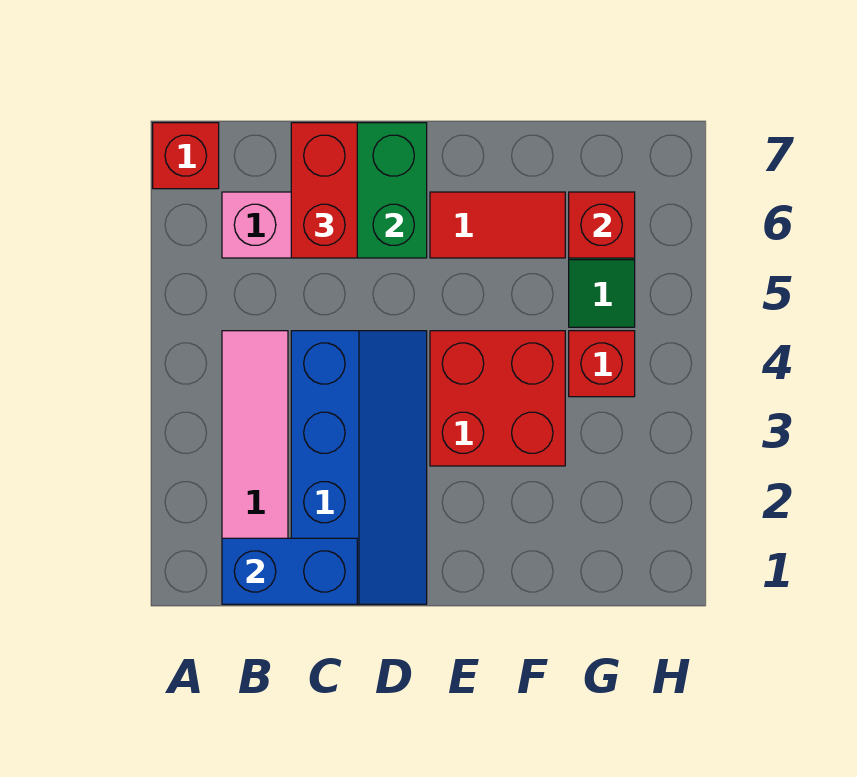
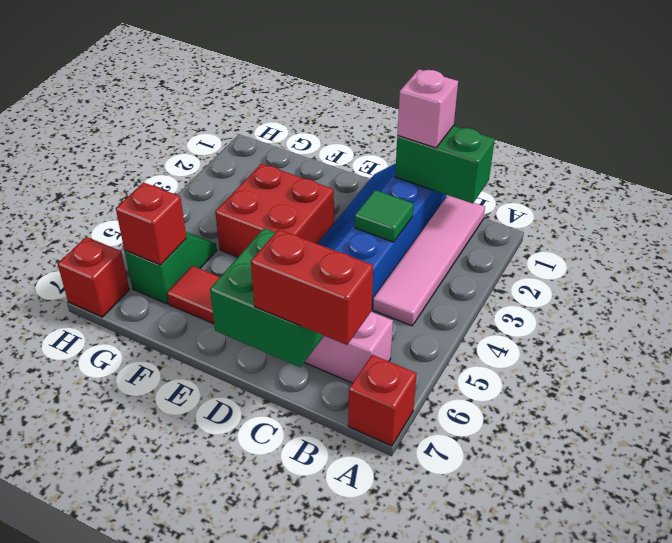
blue 1x2 brick [222,538,357,604] -> green 1x2 brick [395,126,495,204]
none -> pink 1x1 brick [397,69,458,148]
none -> green 1x1 tile [355,190,414,242]
red 1x2 brick [291,123,357,258] -> red 1x2 brick turned to [251,229,373,345]
red 1x1 brick [569,331,635,397] -> red 1x1 brick moved to [58,237,129,317]

